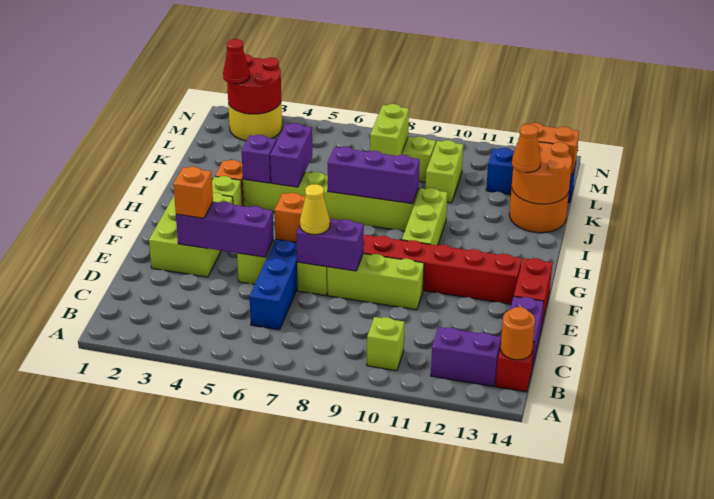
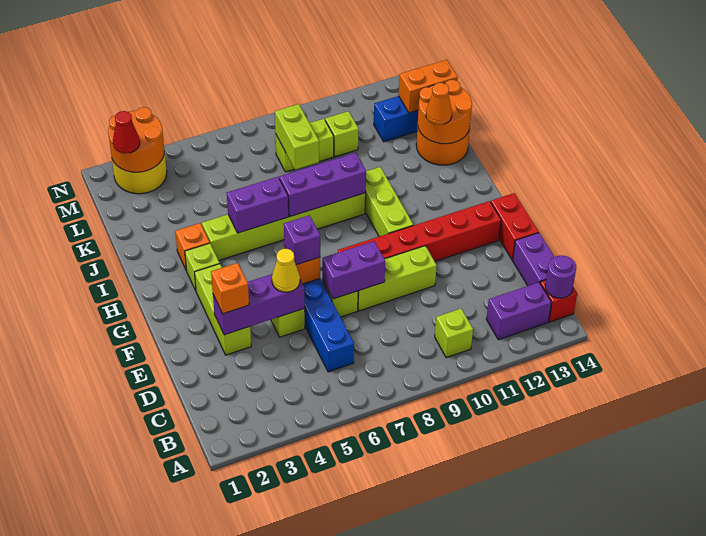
orange 1x1 round brick [501,307,535,360] -> purple 1x1 round brick [545,255,576,298]
lime 2x3 brick [149,193,233,277] -> lime 1x3 brick [195,264,251,355]
yellow 1x1 cone [300,184,330,235] -> yellow 1x1 cone moved to [272,249,300,292]
purple 1x1 brick [242,135,276,183] -> purple 1x1 brick moved to [284,215,320,265]
purple 1x2 brick [270,123,312,187] -> purple 1x2 brick turned to [227,177,289,233]
lime 1x2 brick [425,140,463,203] -> lime 1x1 brick [325,111,359,157]
red 2x2 round brick [227,54,281,114] -> orange 2x2 round brick [108,107,164,172]

